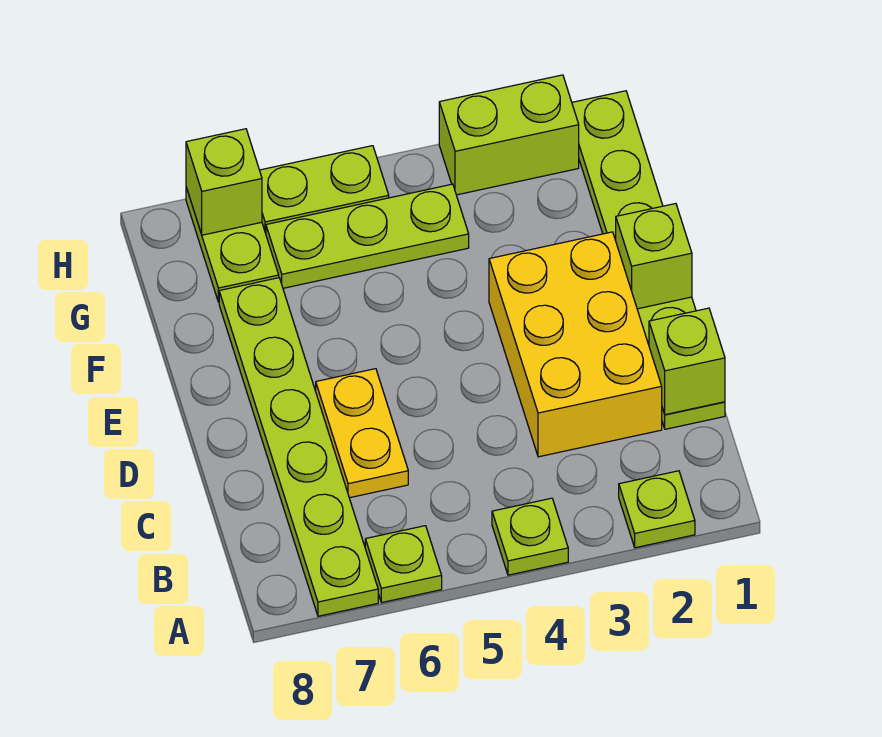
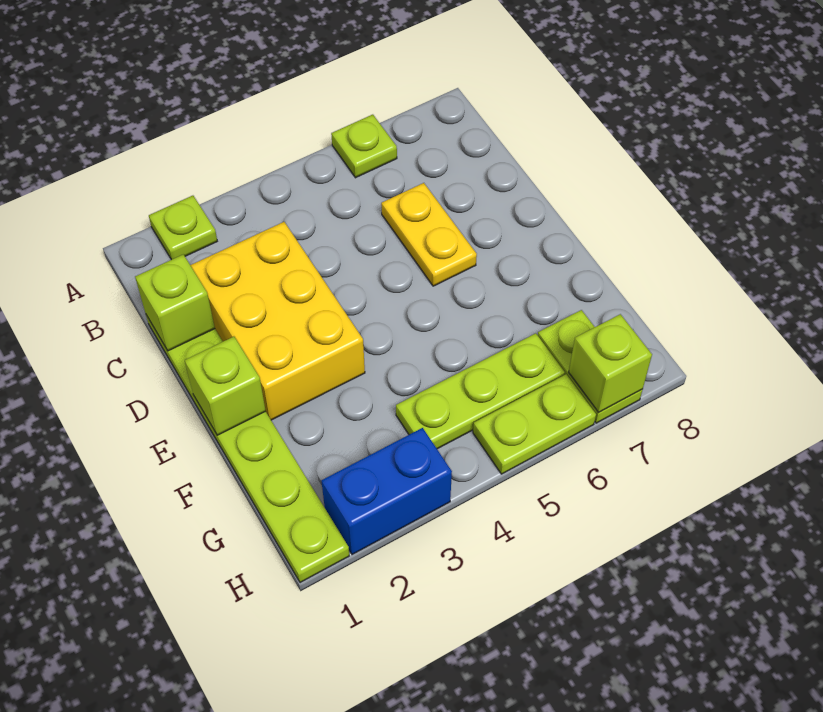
lime 1x1 plate [492,498,568,575] -> none
lime 1x6 plate [219,278,378,616] -> none
lime 1x2 brick [439,75,579,195] -> blue 1x2 brick [321,428,452,555]

